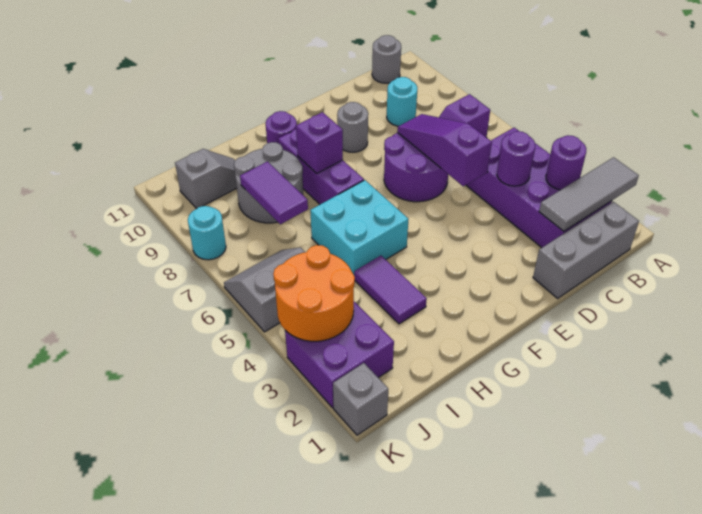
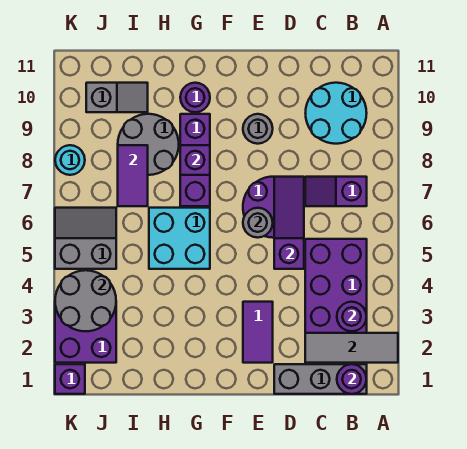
grey 1x1 round brick [372,35,401,83] -> grey 1x1 round brick moved to [243,208,273,238]
purple 1x1 round brick [497,131,535,186] -> purple 1x1 round brick moved to [337,364,367,394]
cyan 1x1 round brick [387,77,417,126] -> cyan 2x2 round brick [306,83,367,144]
purple 1x2 tile [354,256,427,324] -> purple 1x2 tile moved to [243,302,273,363]
orange 2x2 round brick [273,245,355,341] -> grey 2x2 round brick [55,270,116,331]
grey 1x1 brick [333,363,388,435] -> purple 1x1 brick [55,364,85,394]

